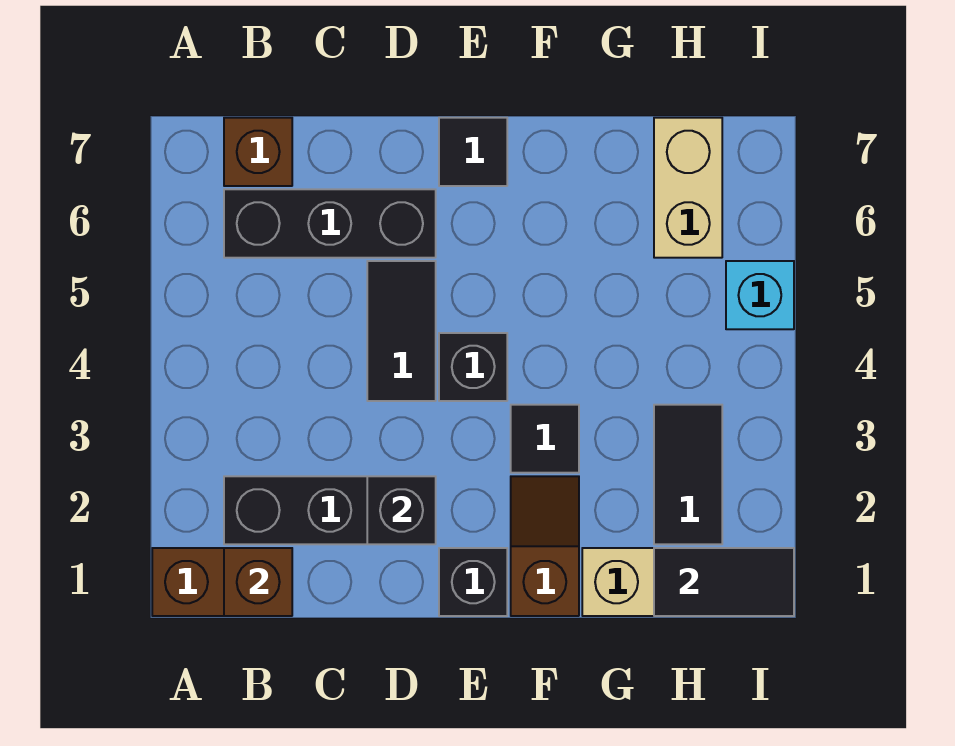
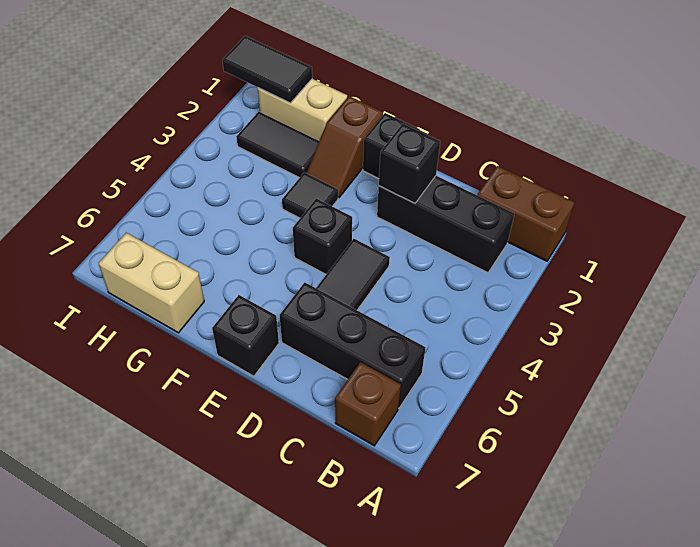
brown 1x1 brick [224,548,292,616] -> none
black 1x1 tile [439,118,507,186] -> black 1x1 brick [212,295,279,376]
black 1x2 tile [654,405,722,544] -> black 1x2 tile turned to [236,112,319,178]
tan 1x2 brick [654,118,722,258] -> tan 1x2 brick turned to [98,233,204,333]
cyan 1x1 brick [726,261,794,329] -> none

